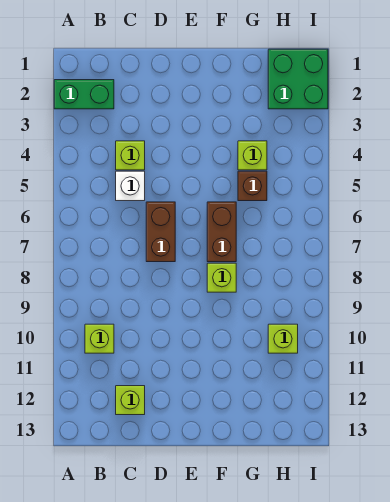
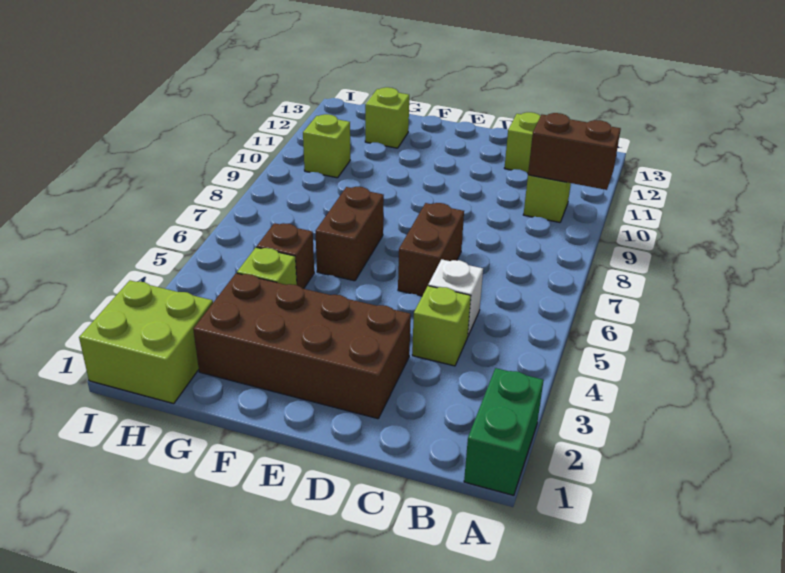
green 1x2 brick [54,80,114,109] -> green 1x2 brick turned to [464,368,544,495]
none -> brown 1x2 brick [528,113,621,190]
none -> brown 2x4 brick [193,273,411,419]
lime 1x1 brick [207,263,236,292] -> lime 1x1 brick moved to [365,87,409,148]
green 2x2 brick [268,49,328,109] -> lime 2x2 brick [79,280,213,404]

